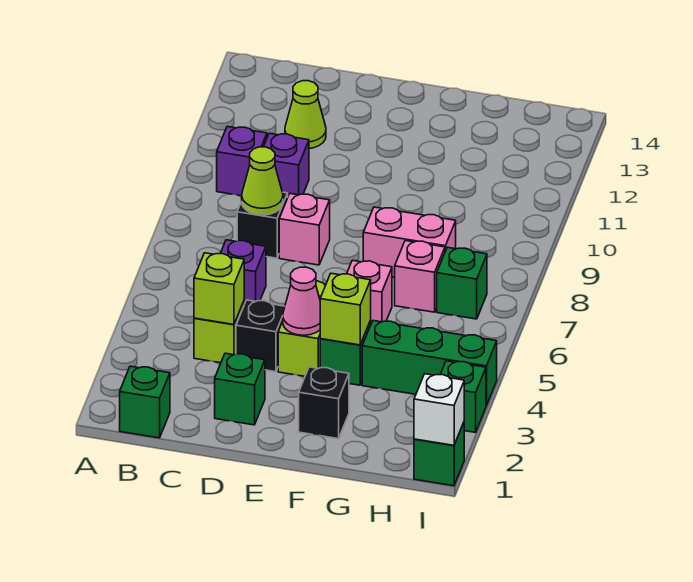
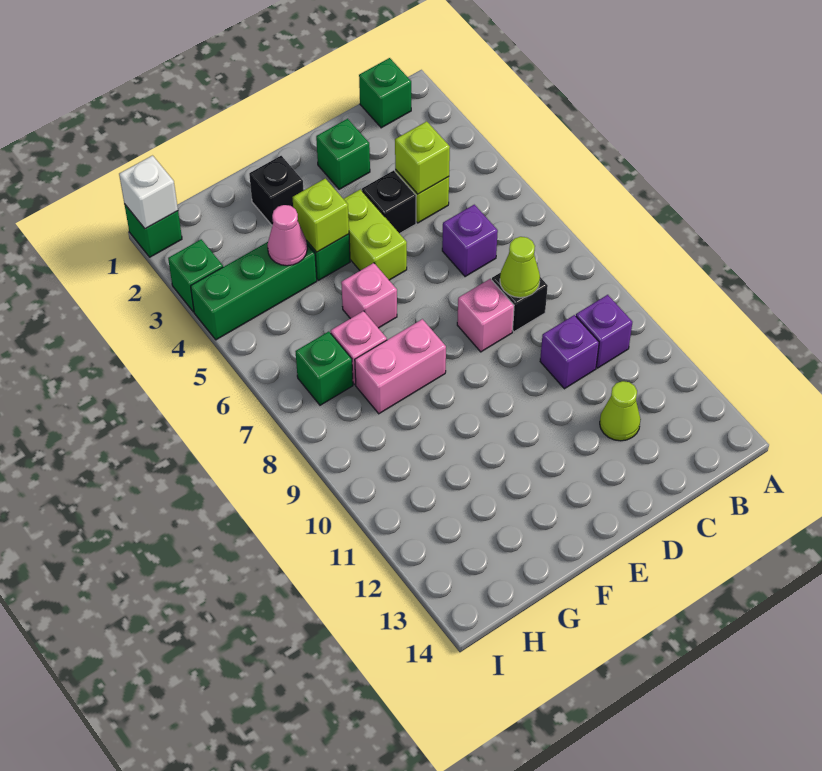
pink 1x1 cone [283,267,320,335] -> pink 1x1 cone moved to [267,205,307,266]

